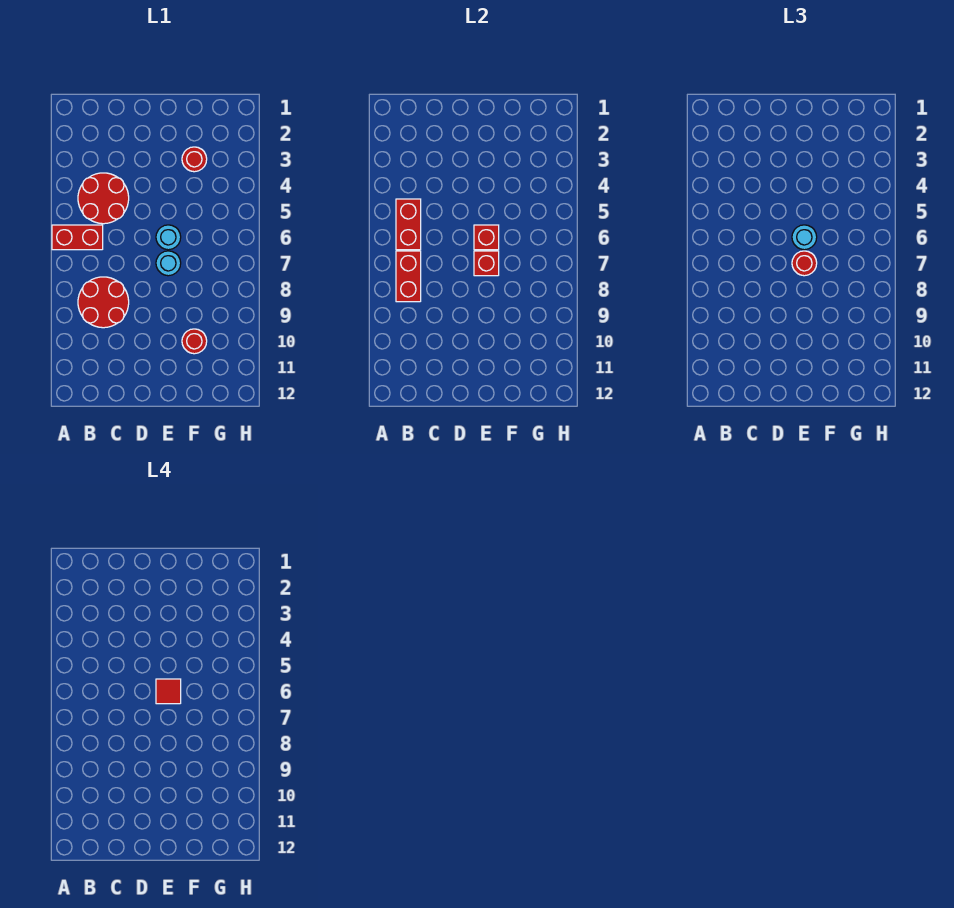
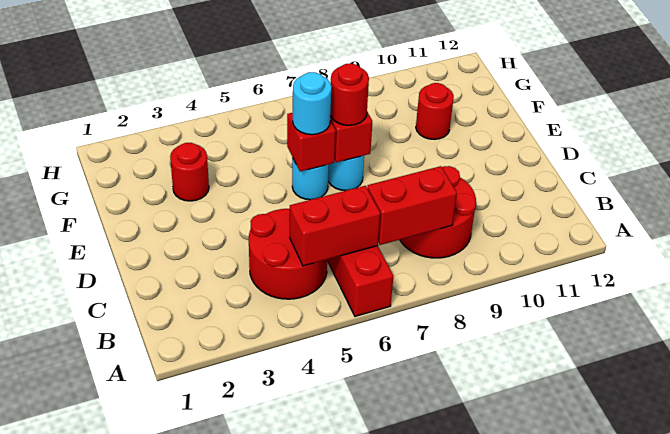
red 1x1 tile [156,679,181,704] -> none

